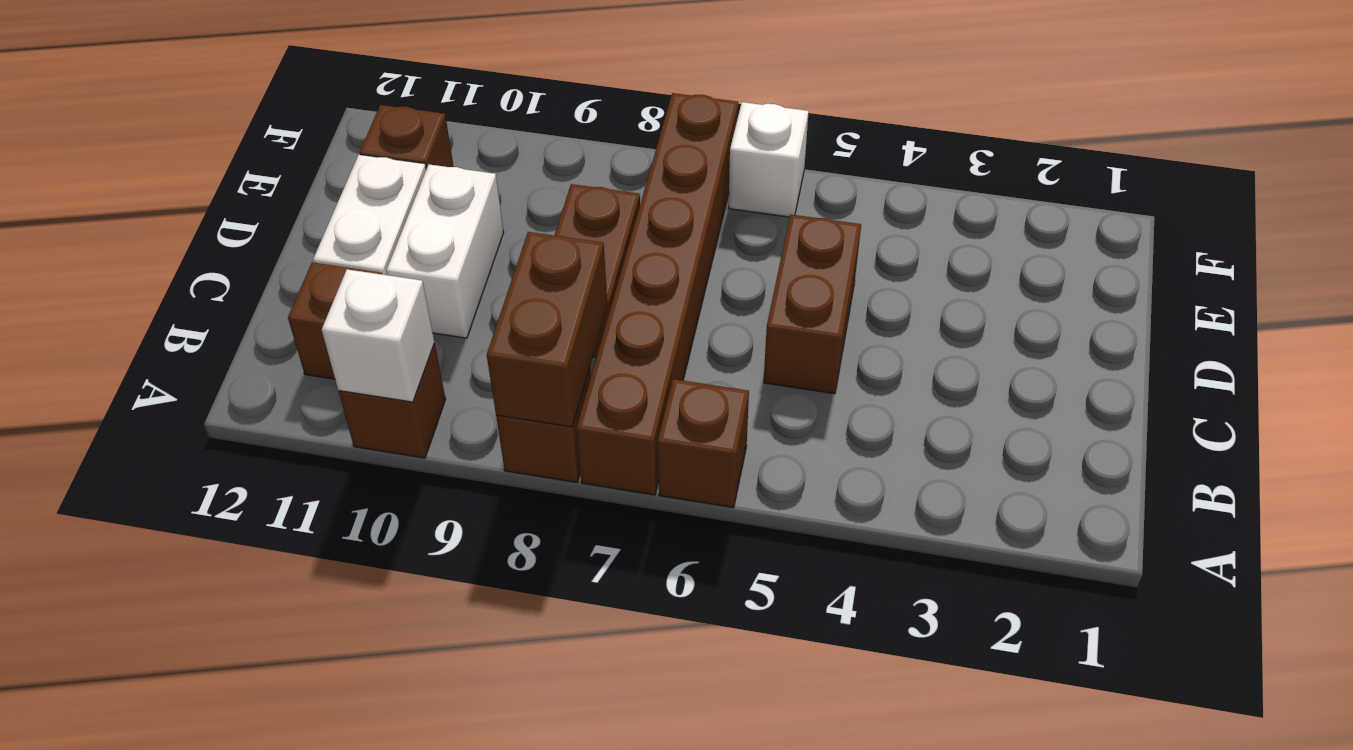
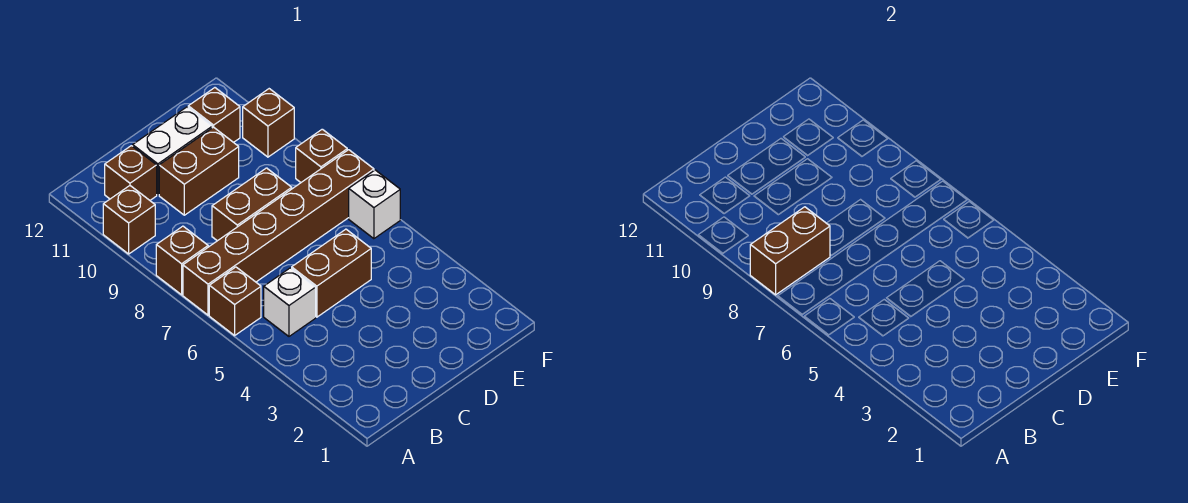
white 1x1 brick [322,269,435,402] -> white 1x1 brick moved to [264,268,316,336]
white 1x2 brick [387,164,504,338] -> brown 1x2 brick [159,127,239,215]
none -> brown 1x1 brick [296,129,347,182]
none -> brown 1x1 brick [243,89,294,157]

